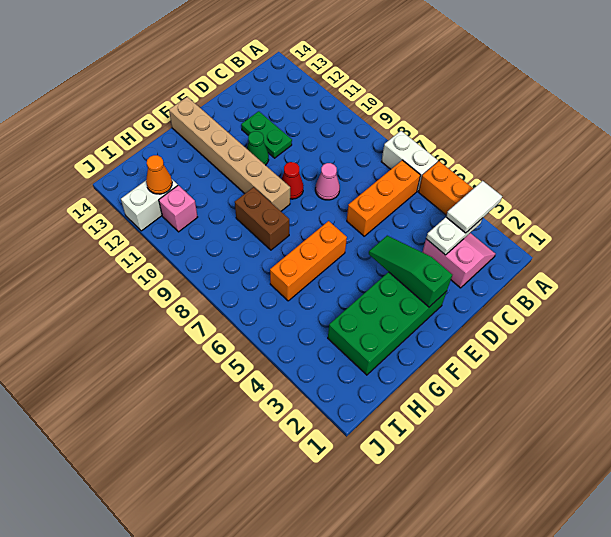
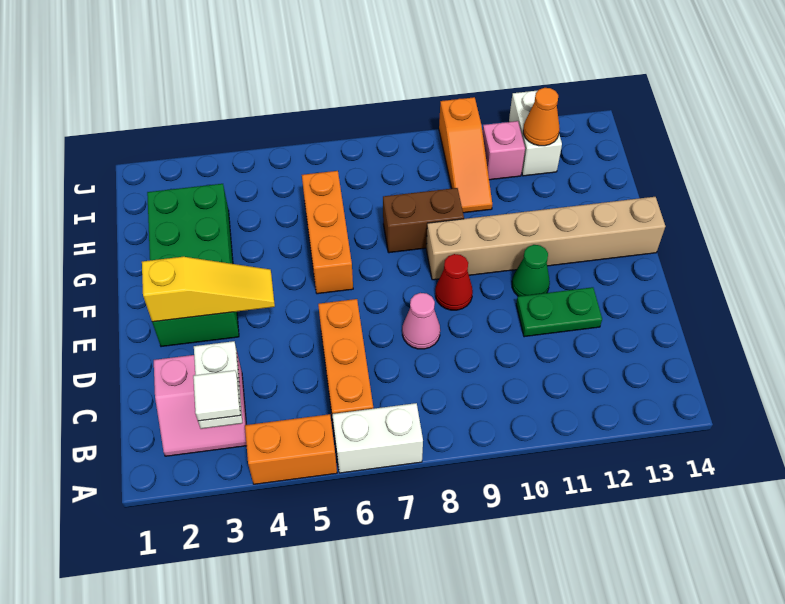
white 1x2 tile [446,181,502,233] -> white 1x1 tile [193,370,240,421]
green 1x3 slope [369,236,452,307] -> yellow 1x3 slope [142,257,275,322]
none -> orange 1x3 slope [439,97,492,213]

